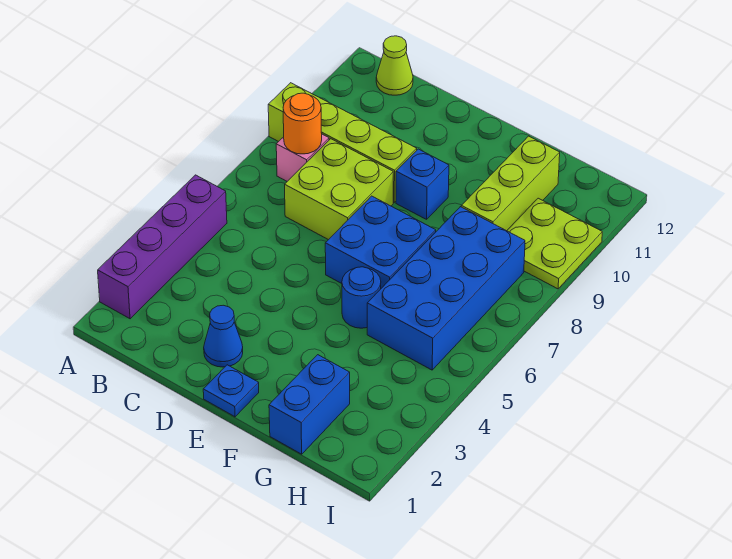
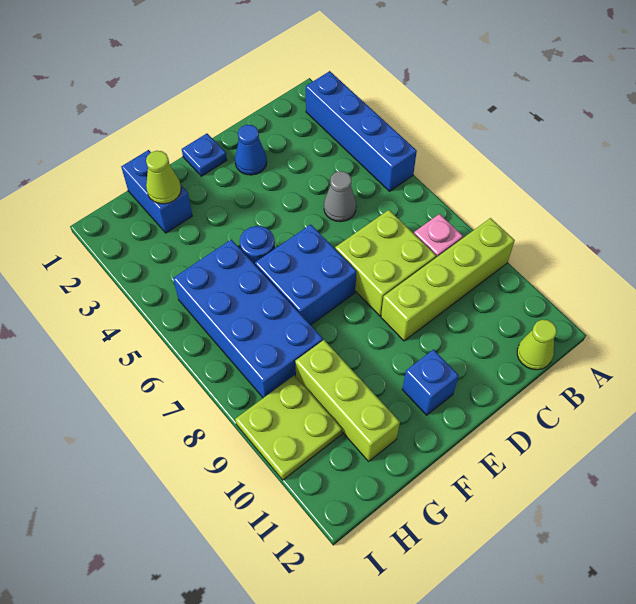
purple 1x4 brick [98,175,227,319] -> blue 1x4 brick [306,71,417,191]
orange 1x1 round brick [283,93,322,154] -> none
none -> grey 1x1 cone [324,171,356,222]
blue 1x1 brick [396,149,449,219] -> blue 1x1 brick moved to [402,349,459,415]
none -> lime 1x1 cone [146,151,181,204]

